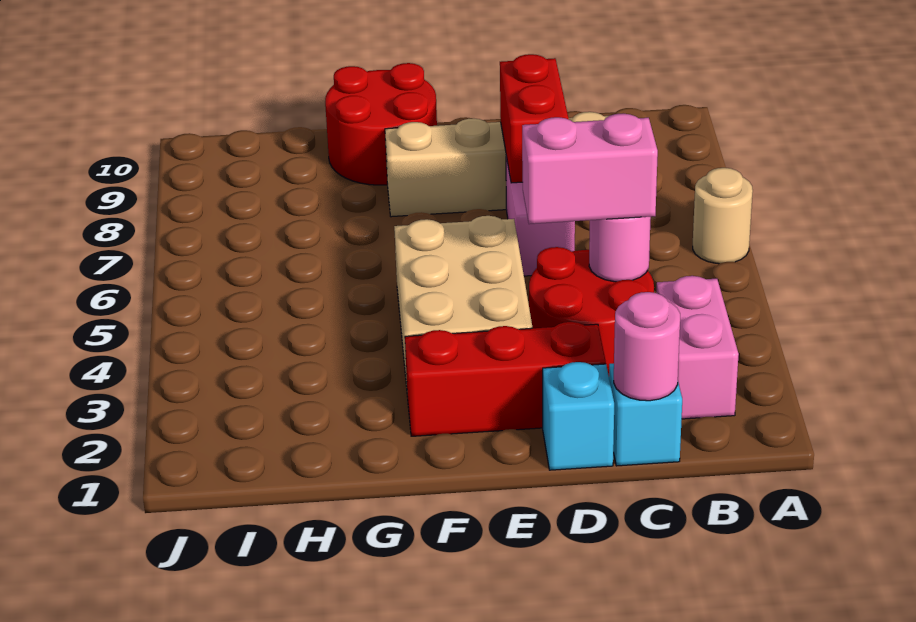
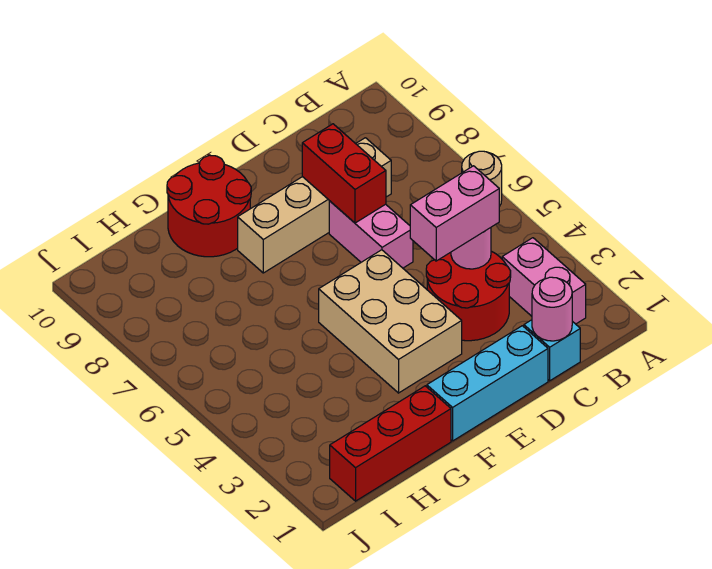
cyan 1x1 brick [543,362,614,470] -> cyan 1x3 brick [427,326,548,441]
red 1x3 brick [405,322,606,436] -> red 1x3 brick moved to [330,386,451,501]

